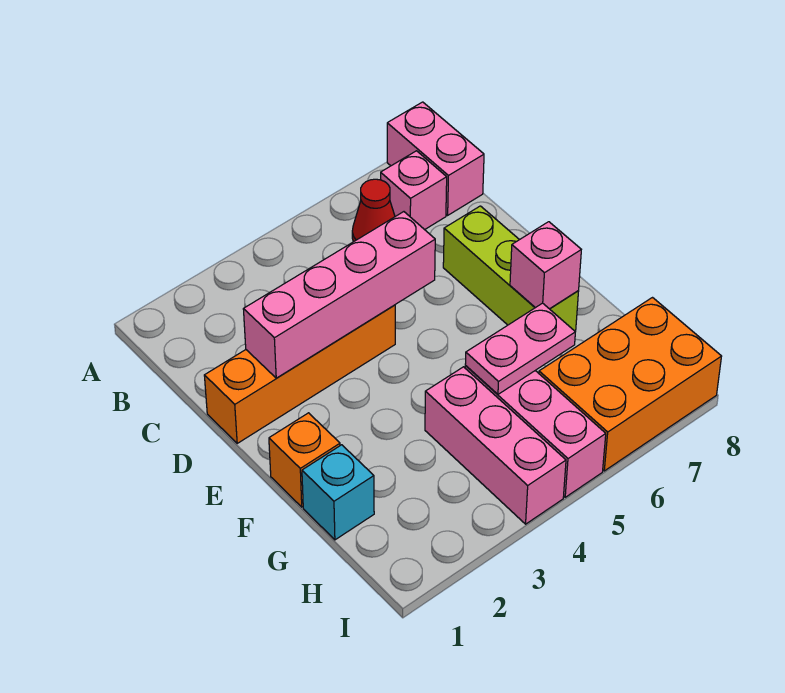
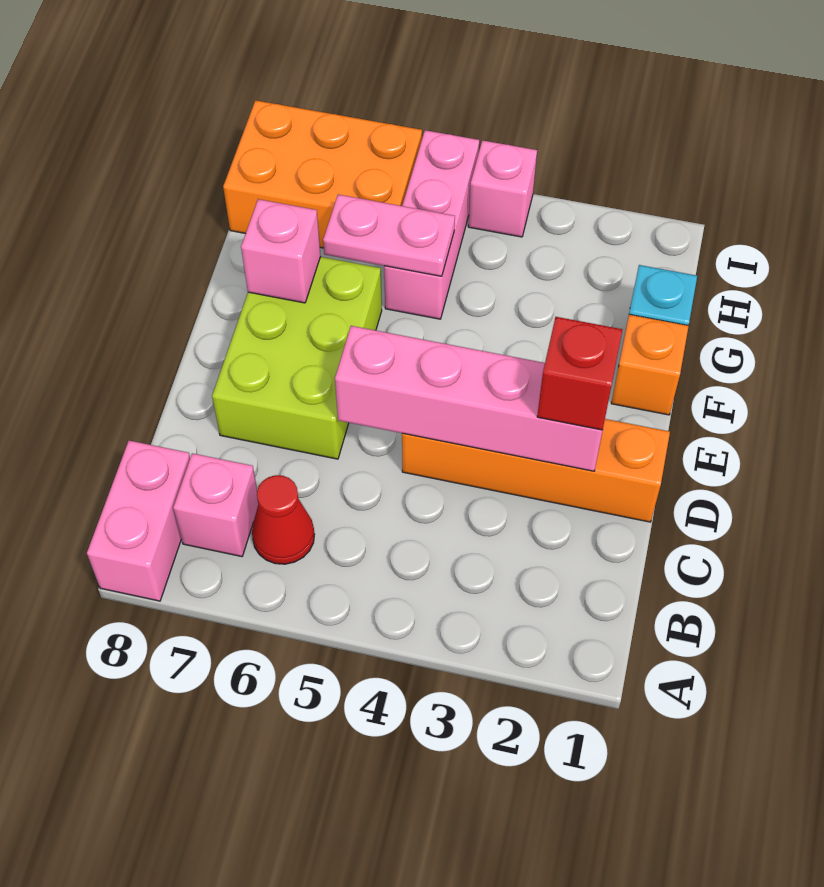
none -> red 1x1 brick [537,317,623,430]
lime 1x3 brick [443,206,579,331] -> lime 2x3 brick [212,257,382,459]
pink 1x3 brick [425,367,566,524] -> pink 1x1 brick [468,140,537,237]

